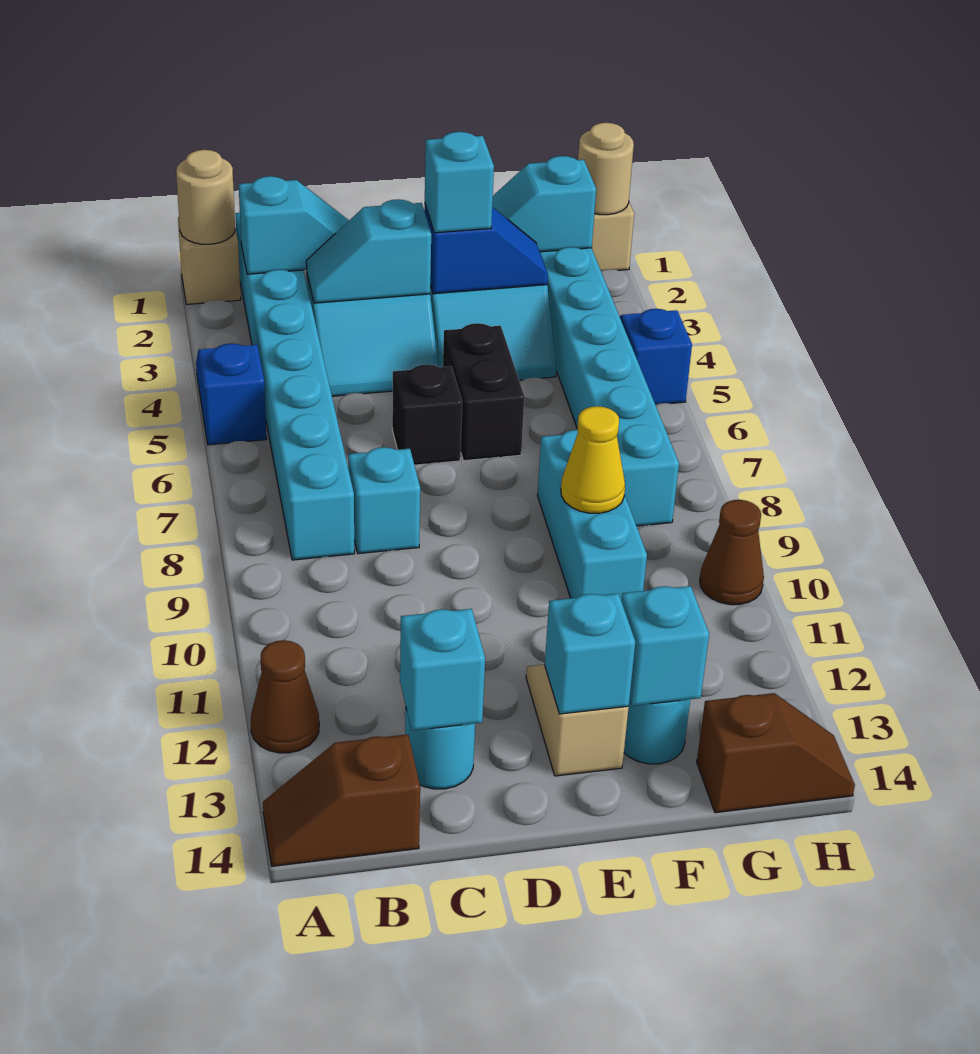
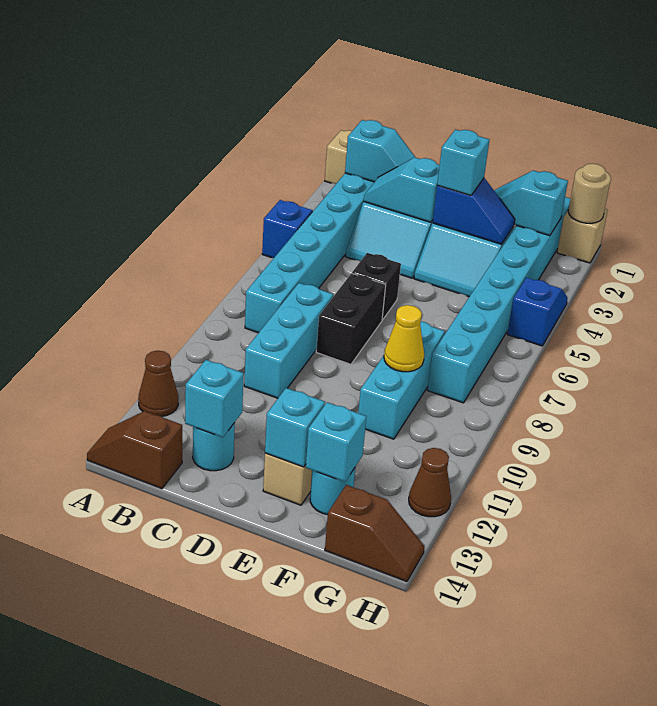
tan 1x1 round brick [176,150,235,244] -> none
cyan 1x1 brick [348,447,420,554] -> cyan 1x3 brick [244,283,333,398]
black 1x2 brick [443,323,525,461] -> black 1x2 brick moved to [316,273,386,364]
brown 1x1 cone [700,500,764,605] -> brown 1x1 cone moved to [409,448,451,517]

